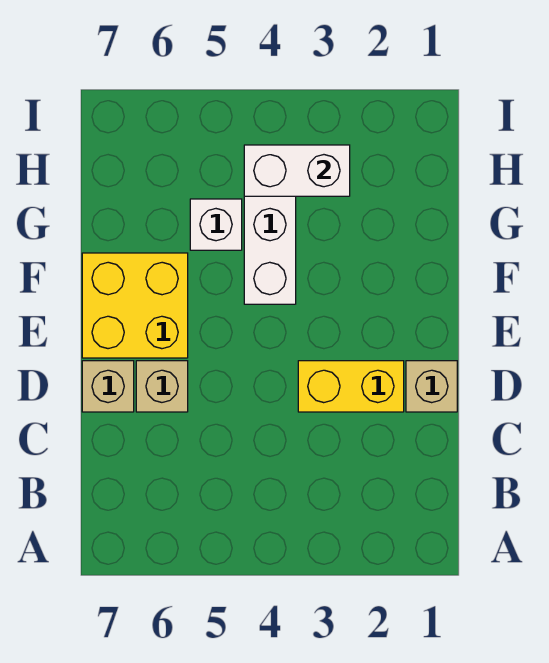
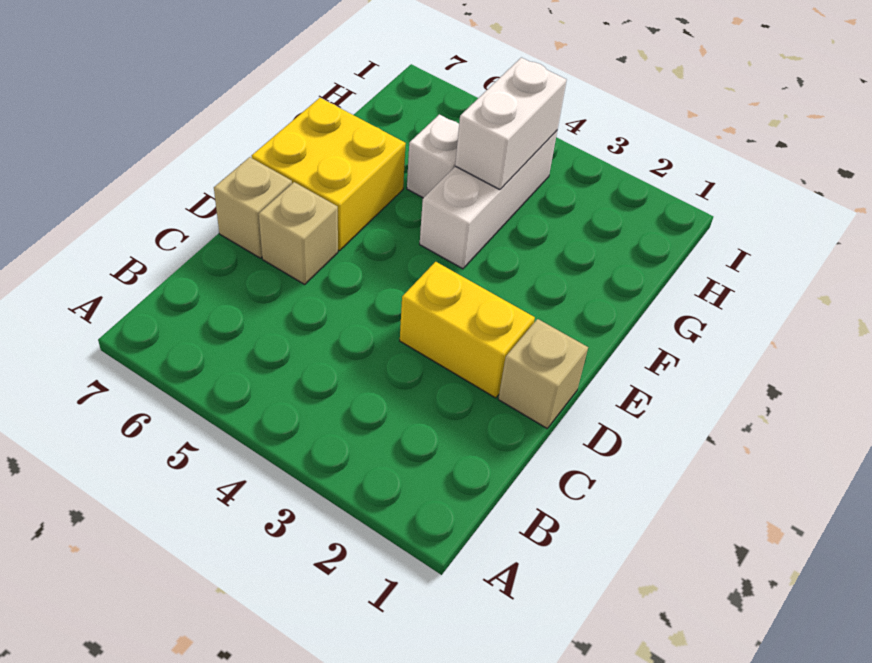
white 1x2 brick [244,145,350,196] -> white 1x2 brick turned to [455,58,567,190]

